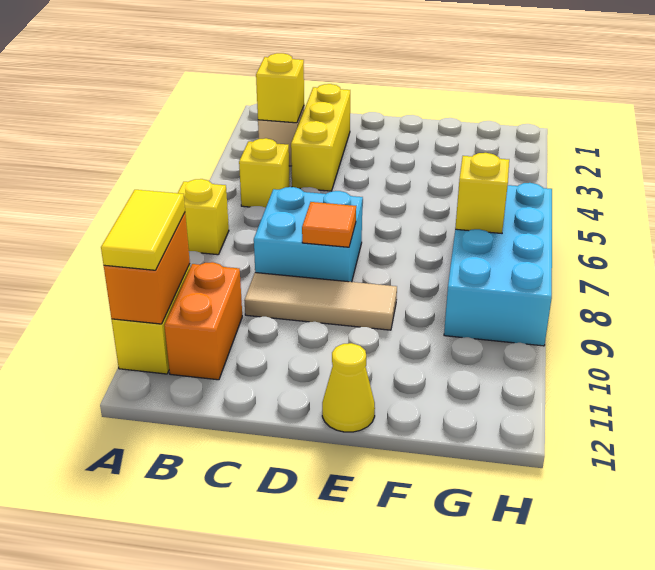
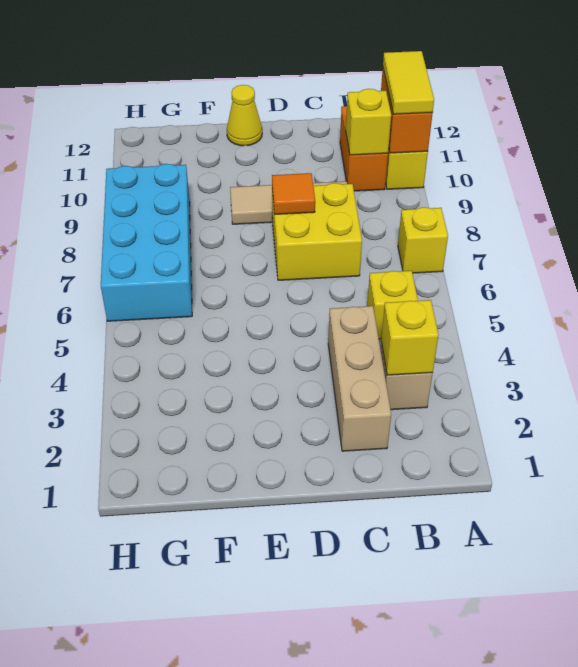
yellow 1x3 brick [291,84,350,191] -> tan 1x3 brick [328,306,391,451]
cyan 2x2 brick [254,187,363,282] -> yellow 2x2 brick [272,183,362,280]
yellow 1x1 brick [455,153,509,233] -> yellow 1x1 brick moved to [346,89,391,155]

